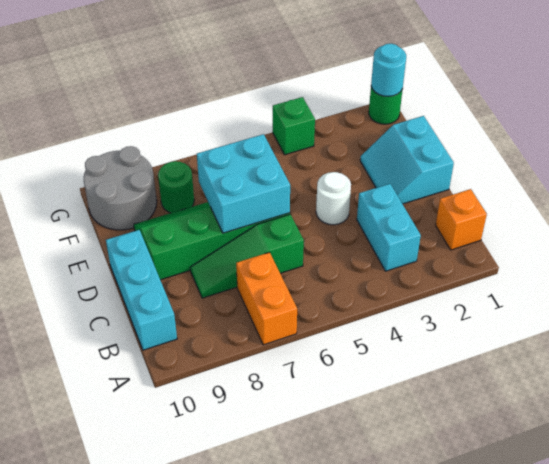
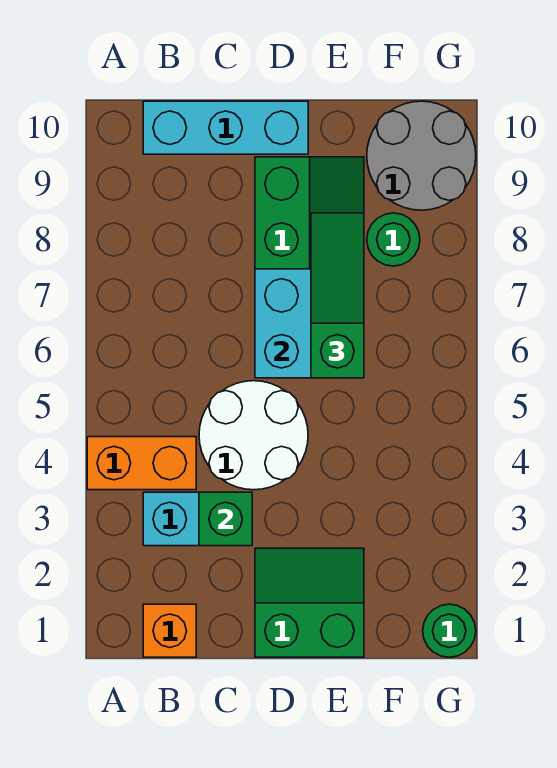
orange 1x2 brick [236,252,297,345] -> orange 1x2 brick moved to [87,437,196,490]
green 1x3 slope [190,214,304,298] -> green 1x3 slope moved to [311,213,364,378]
cyan 2x2 slope [360,116,454,204] -> green 2x2 slope [255,548,364,657]
white 1x1 round brick [316,172,351,225] -> white 2x2 round brick [199,381,308,490]
cyan 1x1 round brick [371,44,406,97] -> none
green 1x1 brick [273,97,315,155] -> green 1x1 brick moved to [199,492,252,546]

